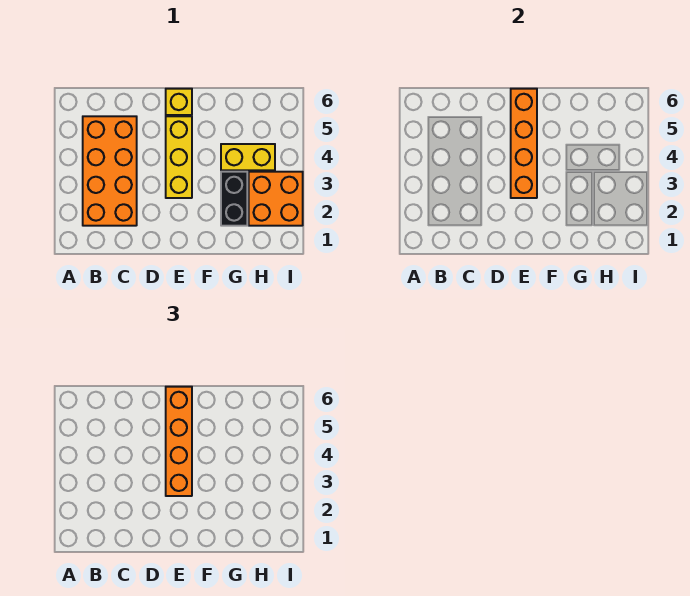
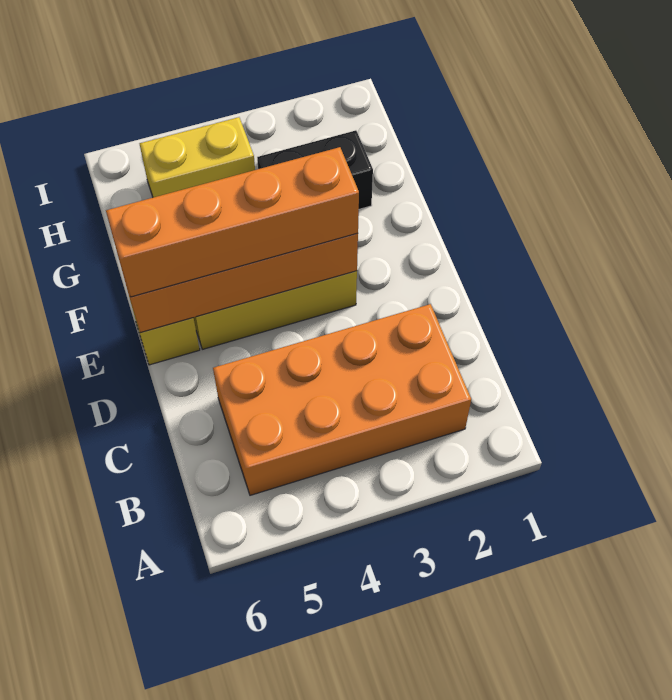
yellow 1x2 brick [221,144,275,170] -> yellow 1x2 brick turned to [140,117,255,197]
orange 2x2 brick [249,172,303,226] -> none

